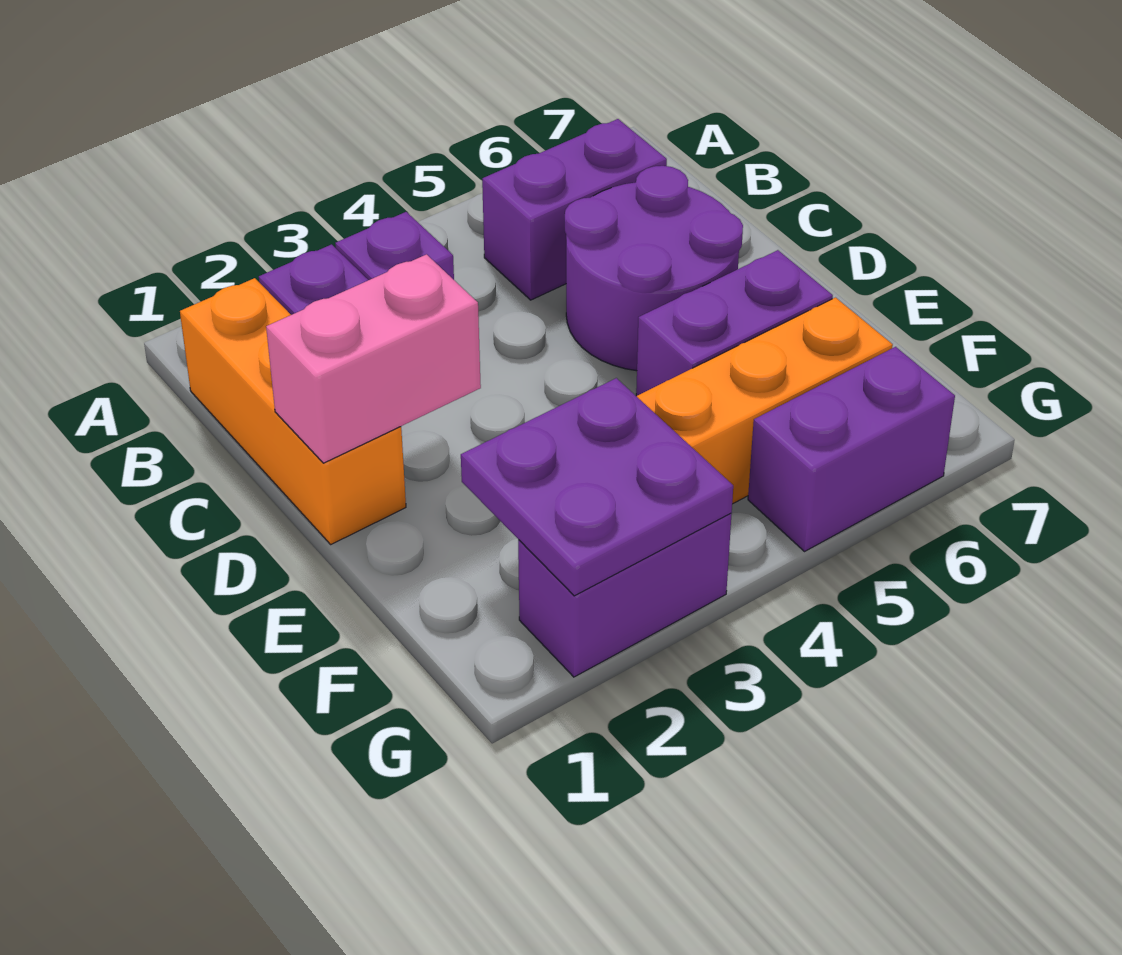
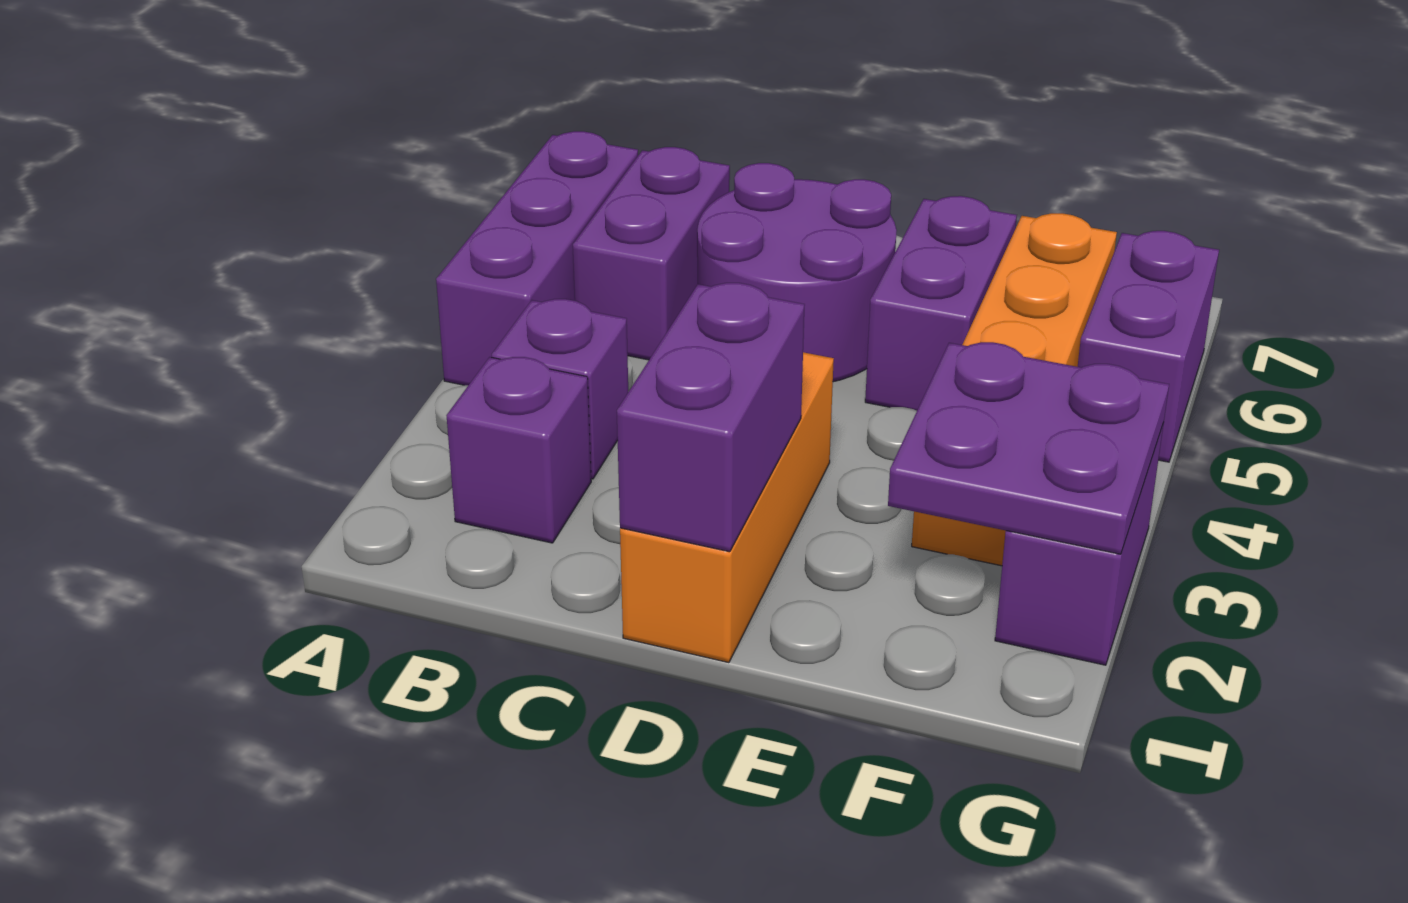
none -> purple 1x3 brick [436,131,638,385]
orange 1x3 brick [180,278,406,544] -> orange 1x3 brick turned to [620,352,834,663]
pink 1x2 brick [266,254,481,463] -> purple 1x2 brick [617,283,805,552]

